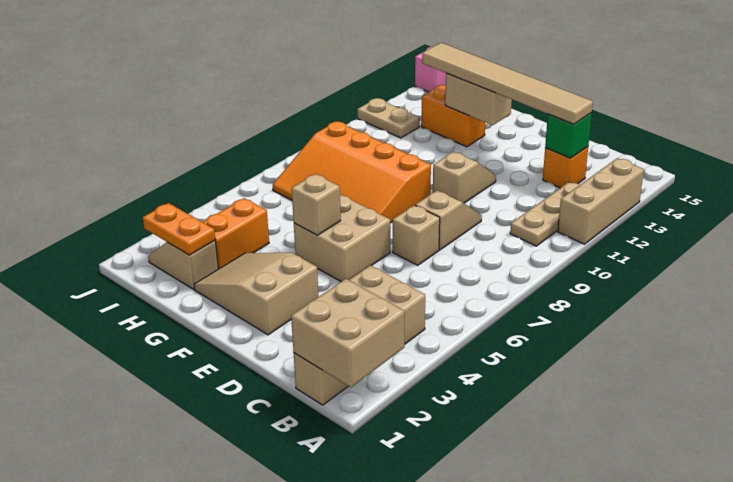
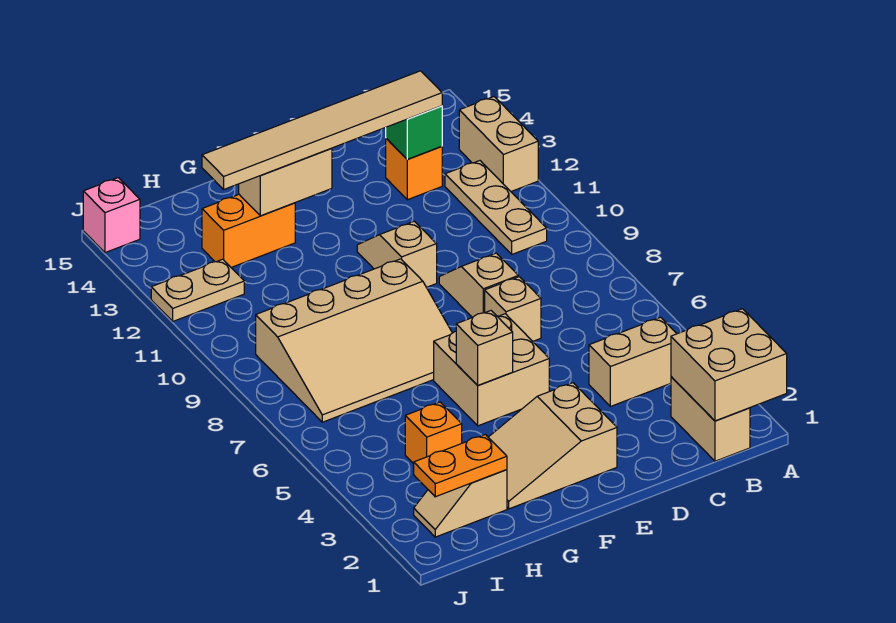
tan 1x3 brick [558,158,644,244] -> tan 1x2 brick [459,97,538,191]
orange 3x4 slope [273,122,431,223] -> tan 3x4 slope [256,259,452,422]
orange 1x2 brick [203,198,269,269] -> orange 1x1 brick [405,402,462,464]

